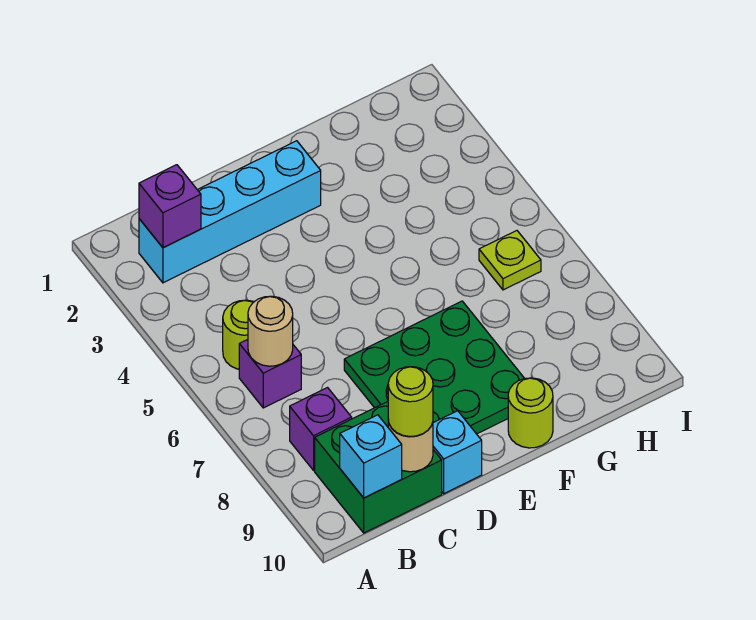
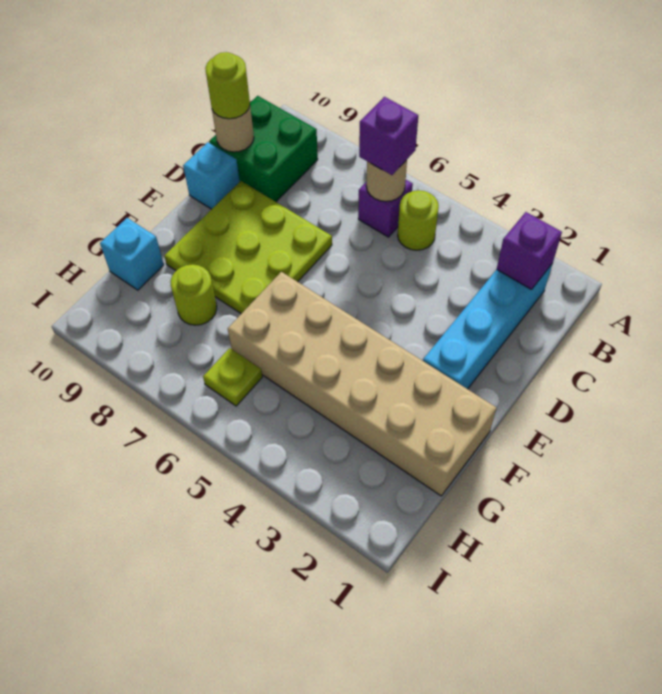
purple 1x1 brick [290,388,352,470] -> purple 1x1 brick moved to [359,97,418,175]
cyan 1x1 brick [340,415,402,498] -> cyan 1x1 brick moved to [100,218,164,290]
green 3x3 plate [344,301,525,434] -> lime 3x3 plate [164,181,332,314]
none -> tan 2x6 brick [228,272,496,496]
lime 1x1 round brick [508,378,553,448] -> lime 1x1 round brick moved to [171,264,217,325]

